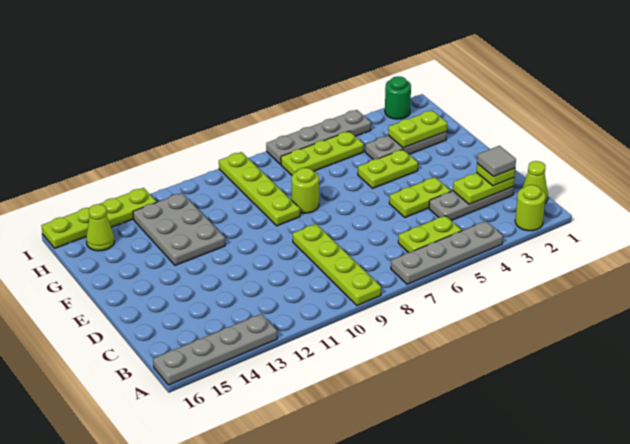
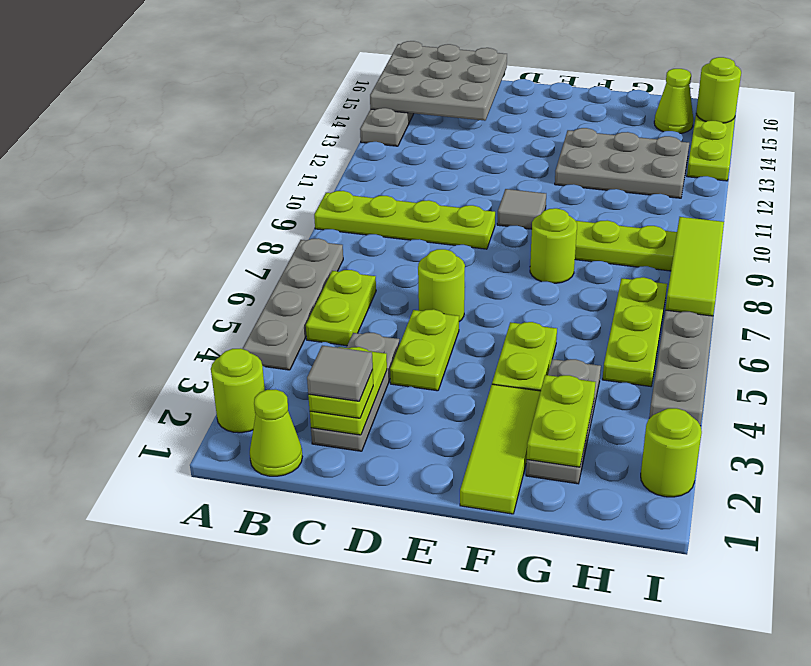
none -> grey 3x3 plate [370,41,507,121]
none -> lime 1x1 round brick [418,249,465,322]
none -> grey 1x1 tile [497,189,546,229]
none -> lime 1x3 tile [460,384,541,514]
green 1x1 round brick [385,76,411,119] -> lime 1x1 round brick [641,408,702,497]
none -> lime 1x3 tile [666,217,724,316]
none -> lime 1x1 round brick [696,57,741,123]

